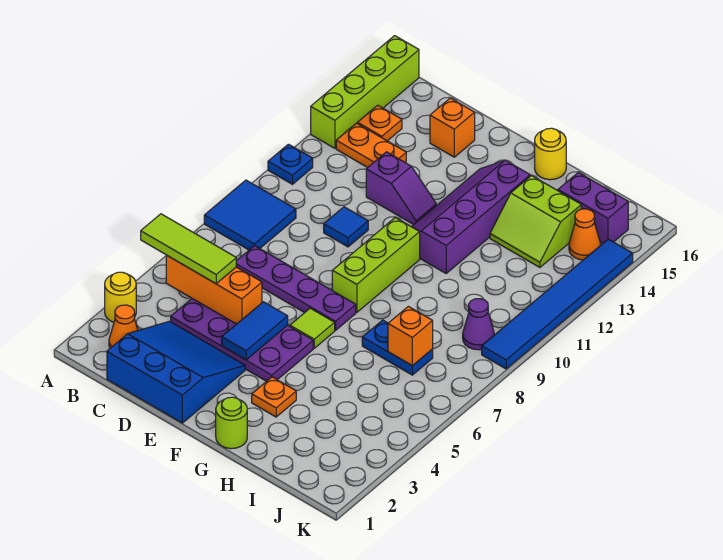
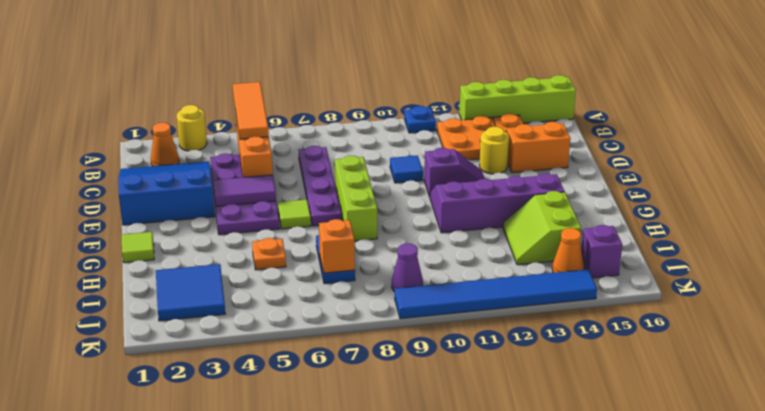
lime 1x3 tile [141,214,236,284] -> orange 1x3 tile [233,82,269,139]
blue 2x2 tile [204,180,296,250] -> blue 2x2 tile moved to [156,264,225,321]
orange 1x2 plate [336,123,406,168] -> orange 2x2 plate [437,116,496,160]
blue 3x3 slope [107,321,245,423] -> blue 3x3 slope turned to [118,161,215,225]
purple 1x2 slope [366,152,436,225] -> purple 1x2 slope turned to [424,148,485,197]
orange 1x1 brick [430,98,475,157] -> orange 1x2 brick [507,122,571,173]
blue 1x2 tile [222,302,288,360] -> purple 1x2 tile [213,175,276,206]
lime 1x3 brick [332,218,420,313] -> lime 1x3 brick turned to [335,156,377,241]
lime 1x1 round brick [216,397,247,449] -> lime 1x1 tile [122,232,154,263]
orange 1x1 plate [252,377,296,417] -> orange 1x1 plate moved to [252,238,286,270]
yellow 1x1 round brick [535,128,566,180] -> yellow 1x1 round brick moved to [479,127,509,174]
purple 1x2 brick [558,172,628,243] -> purple 1x1 brick [581,225,622,278]

